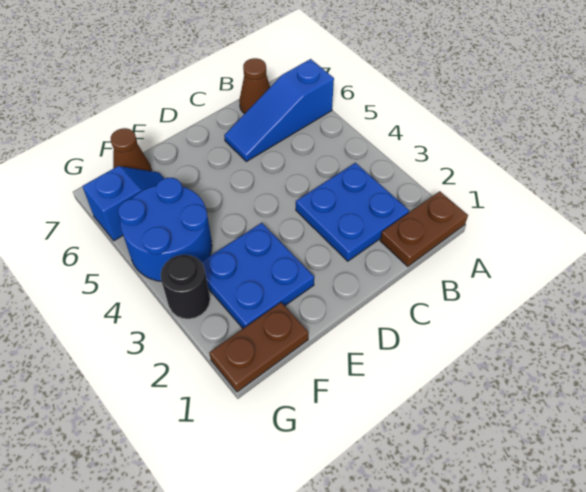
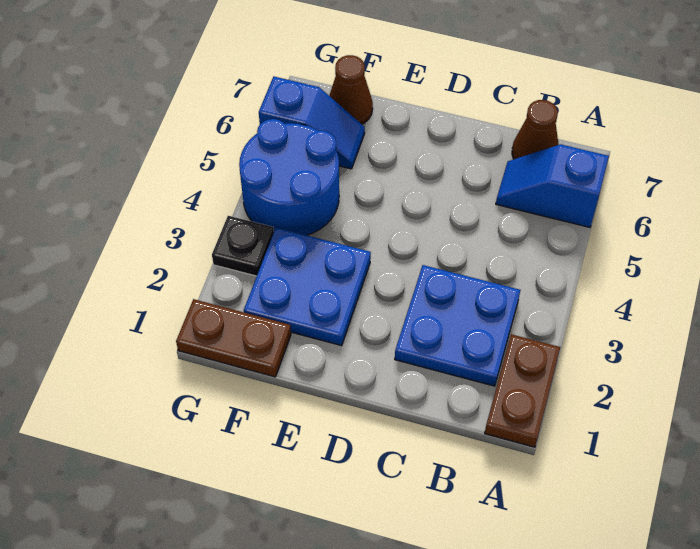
brown 1x2 plate [380,191,468,267] -> brown 1x2 plate turned to [485,334,560,447]
blue 1x3 slope [224,59,334,161] -> blue 1x2 slope [496,144,609,227]
black 1x1 round brick [161,255,210,319] -> black 1x1 plate [212,216,274,276]

